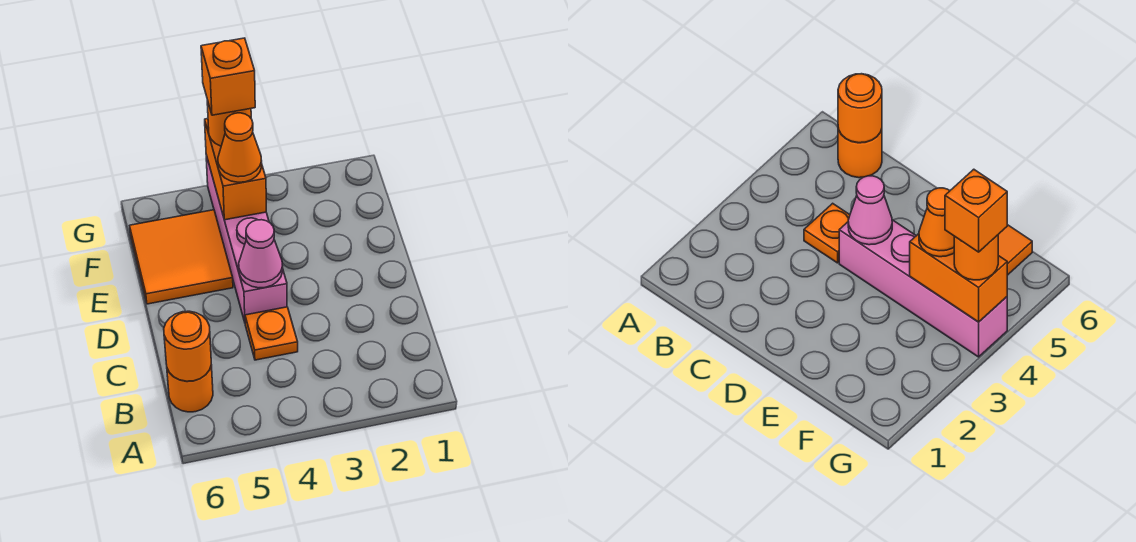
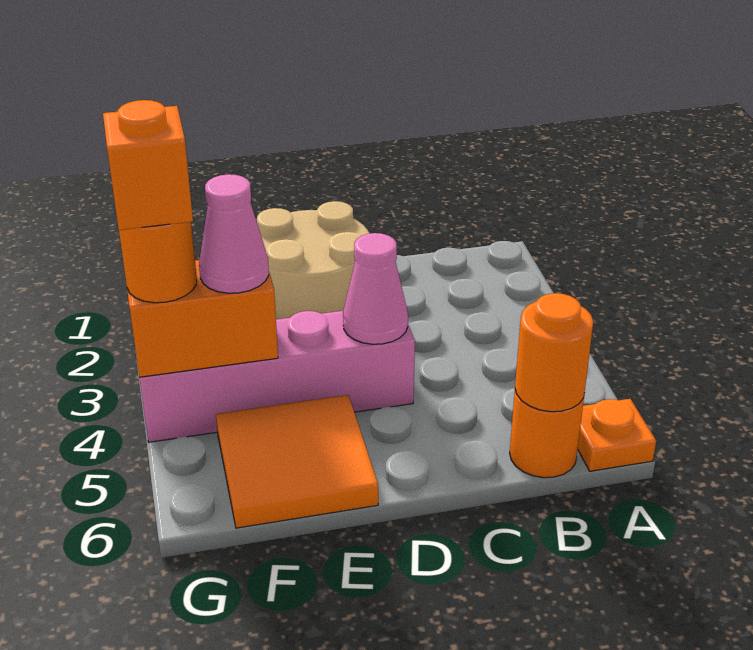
orange 1x1 plate [245,307,298,360] -> orange 1x1 plate moved to [578,399,656,471]
none -> tan 2x2 round brick [257,201,370,319]
orange 1x1 cone [218,113,262,182] -> pink 1x1 cone [199,174,269,293]

